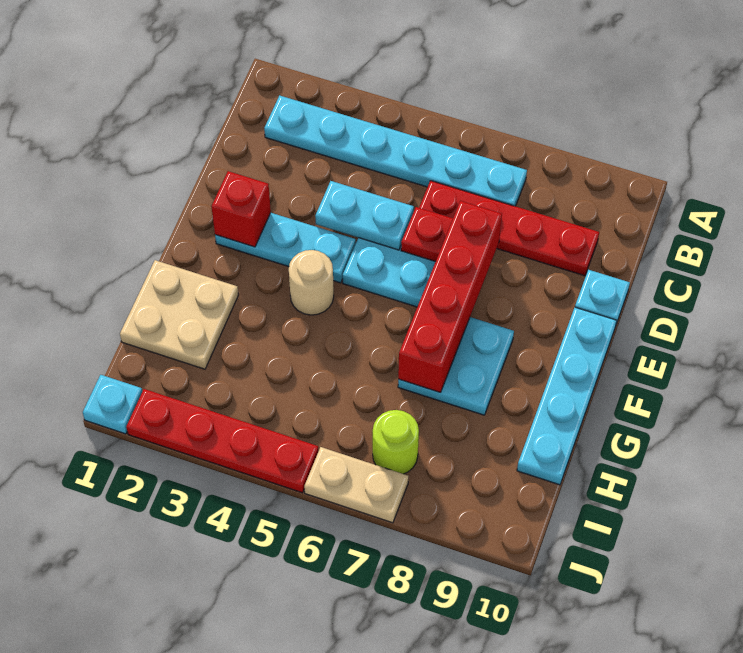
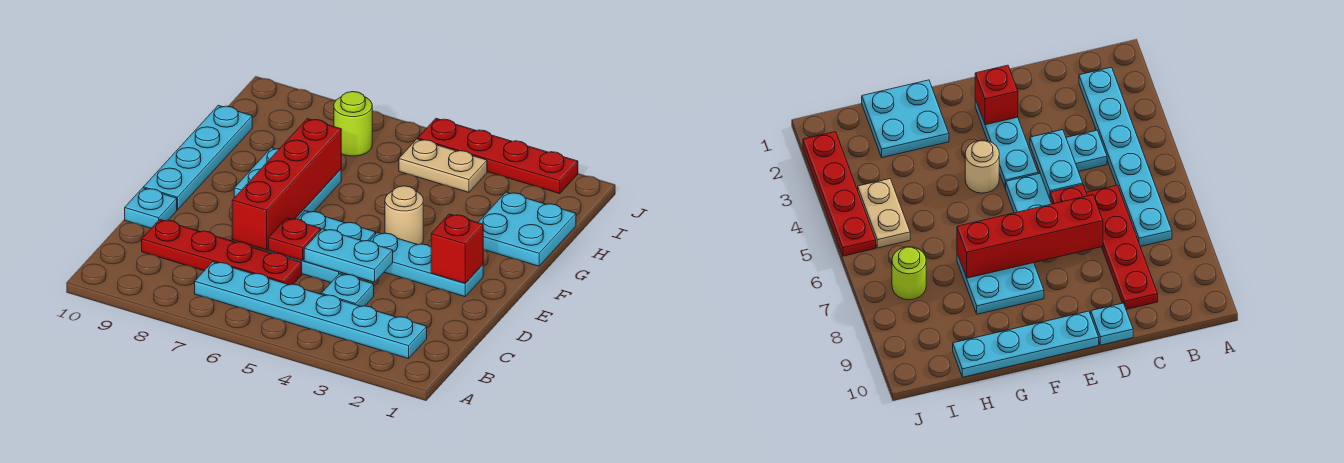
tan 2x2 plate [120,260,239,369] -> cyan 2x2 plate [478,192,576,266]
cyan 1x1 plate [83,375,142,434] -> cyan 1x1 plate moved to [321,274,374,306]
tan 1x2 plate [304,447,408,523] -> tan 1x2 plate moved to [399,139,487,192]

